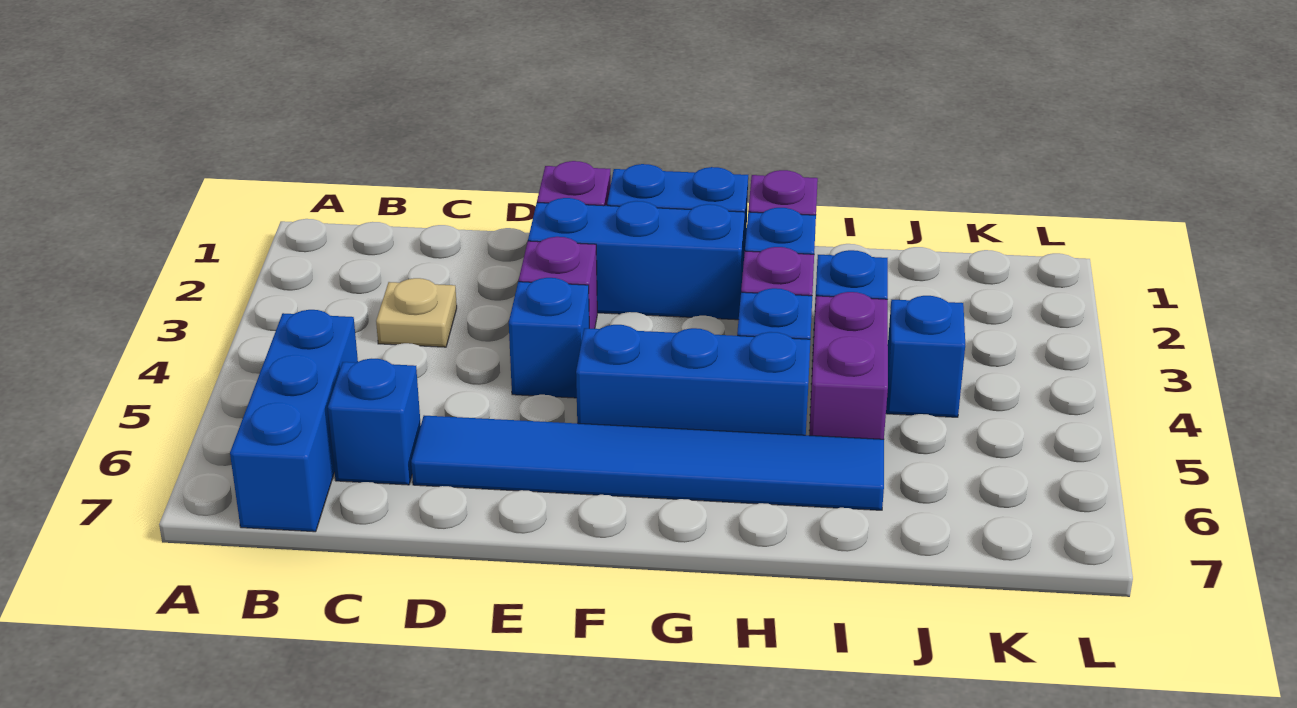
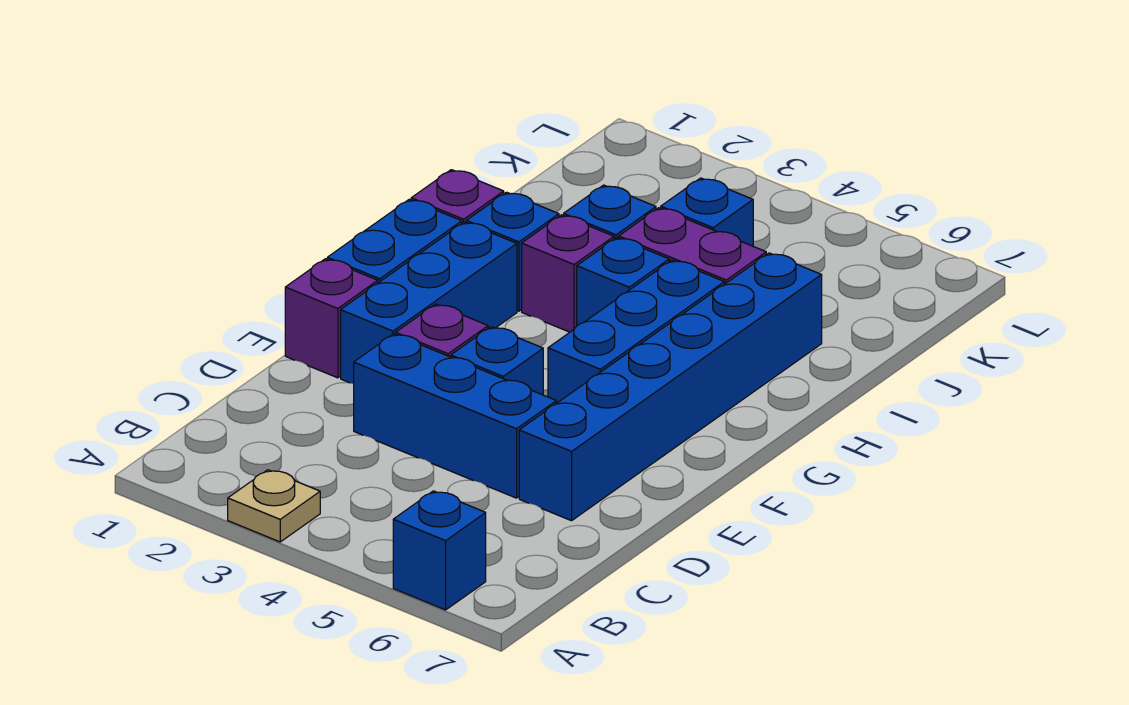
blue 1x3 brick [230,310,358,532] -> blue 1x3 brick moved to [354,334,556,498]
tan 1x1 plate [376,278,457,347] -> tan 1x1 plate moved to [228,470,320,542]
blue 1x1 brick [328,359,421,485] -> blue 1x1 brick moved to [393,491,486,610]
blue 1x6 tile [411,416,884,510] -> blue 1x6 brick [519,253,822,521]

